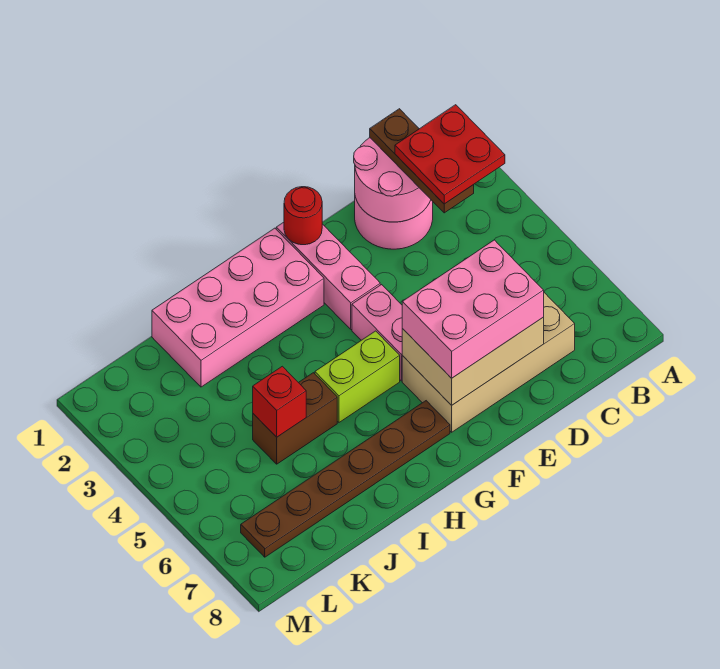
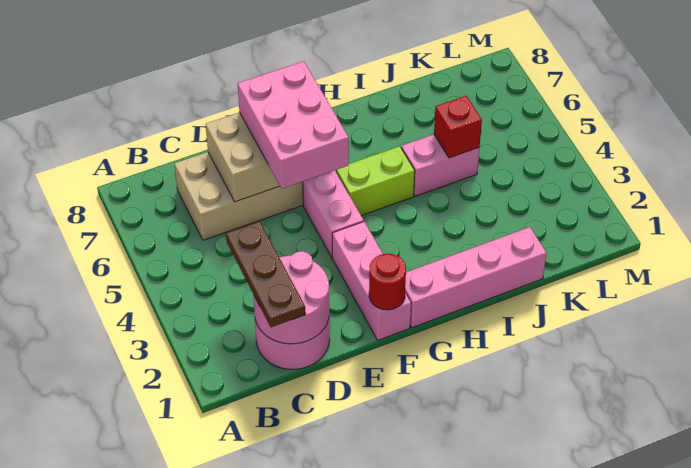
red 2x2 plate [395,105,505,204] -> none
pink 2x3 brick [402,240,544,378] -> pink 2x3 brick turned to [238,61,349,189]
pink 2x4 brick [152,228,324,387] -> pink 1x4 brick [405,227,547,328]
brown 1x6 plate [241,401,450,557] -> none
brown 1x2 brick [253,373,337,464] -> pink 1x2 brick [401,134,479,196]

